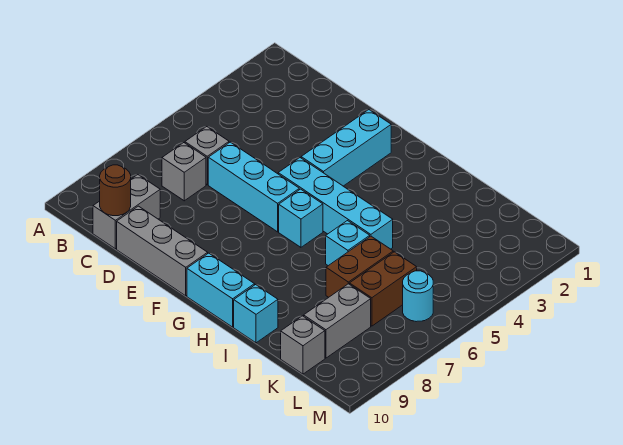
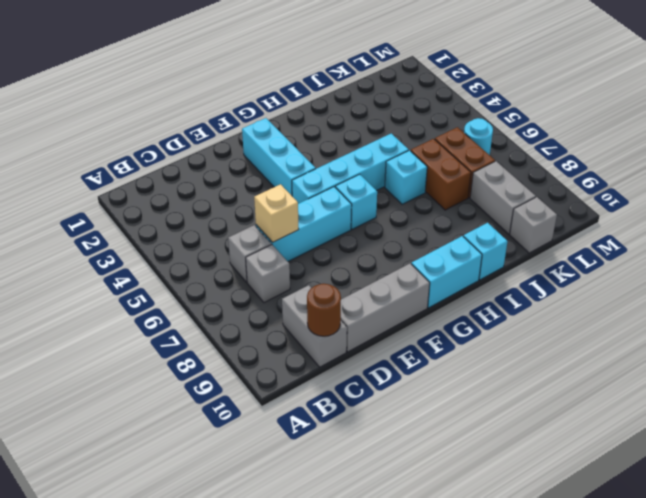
none -> tan 1x1 brick [254,184,299,242]

